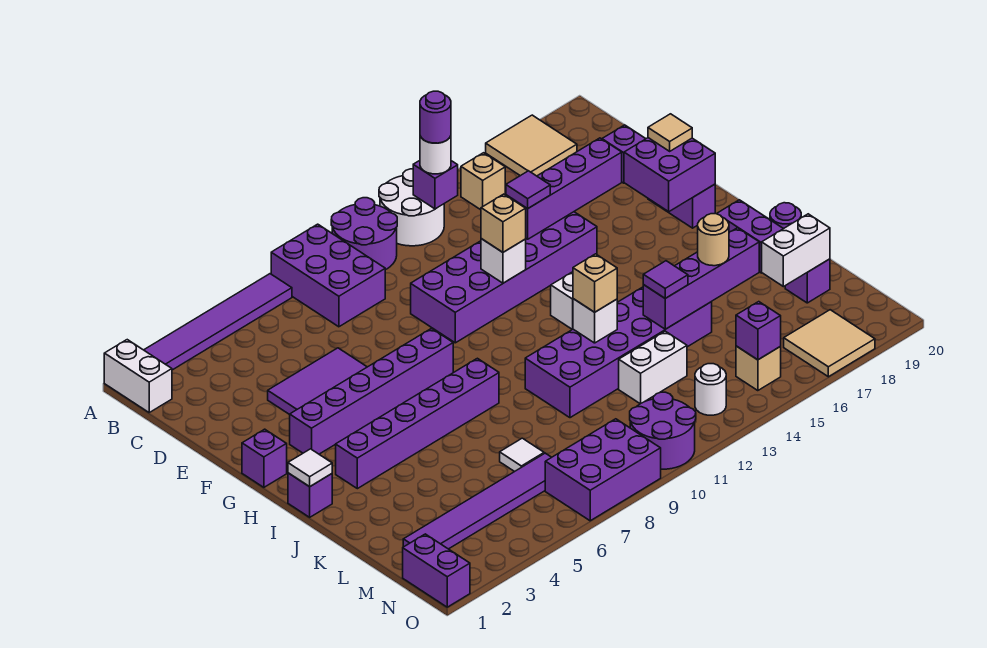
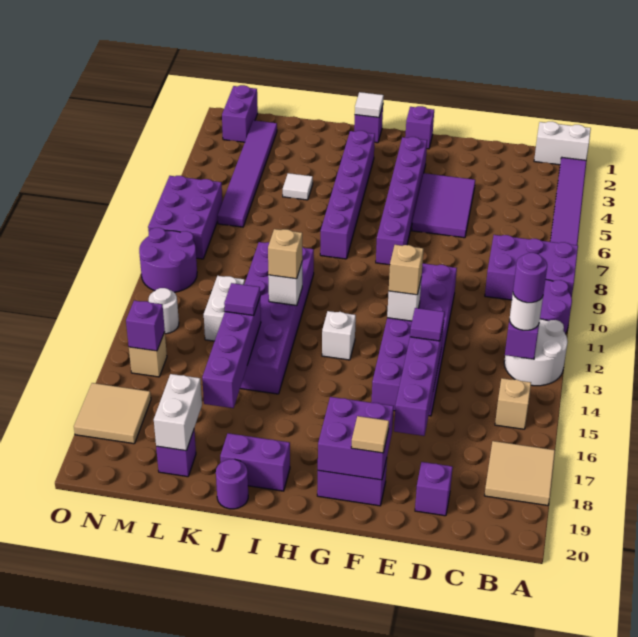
tan 1x1 round brick [698,214,729,266] -> none
white 1x1 tile [500,438,544,472] -> white 1x1 tile moved to [283,173,313,200]
purple 1x2 brick [403,534,470,607] -> purple 1x2 brick turned to [222,85,258,142]

